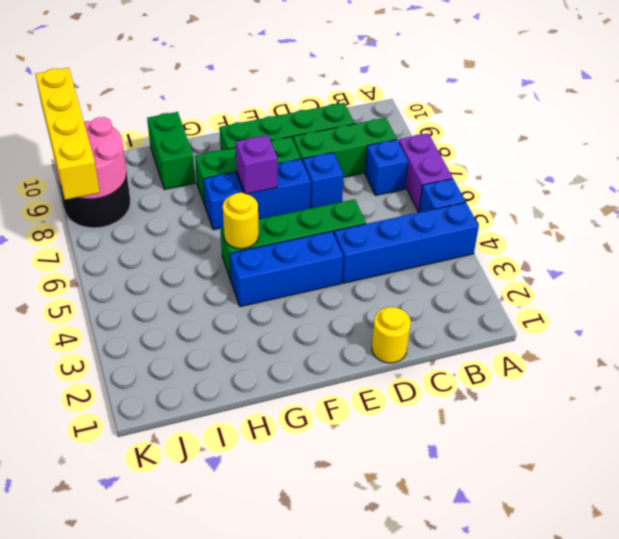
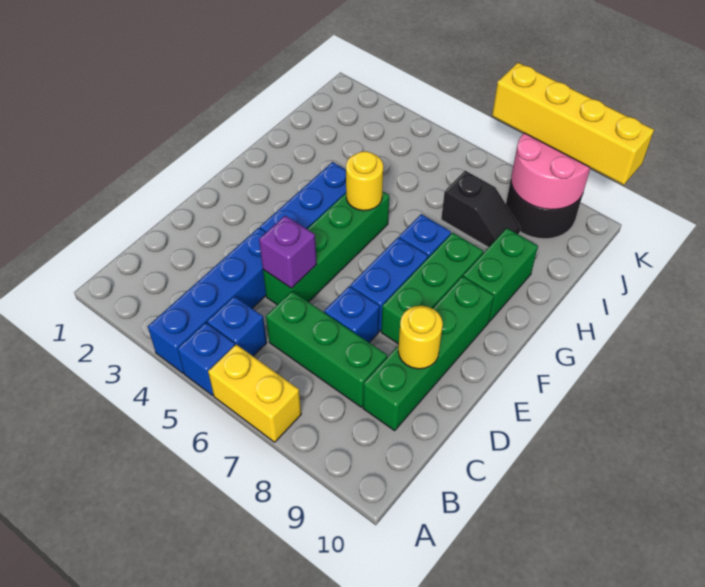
purple 1x2 brick [398,133,452,212] -> yellow 1x2 brick [208,344,301,442]
blue 1x1 brick [365,140,408,196] -> blue 1x1 brick moved to [207,296,267,356]
green 1x3 brick [293,118,397,177] -> green 1x3 brick turned to [266,291,387,407]
yellow 1x1 round brick [372,307,411,363] -> yellow 1x1 round brick moved to [398,306,443,369]
purple 1x1 brick [236,135,277,194] -> purple 1x1 brick moved to [259,216,317,288]
green 1x2 brick [147,112,195,190] -> green 1x2 brick turned to [463,228,538,321]
none -> black 1x2 slope [441,171,521,248]

